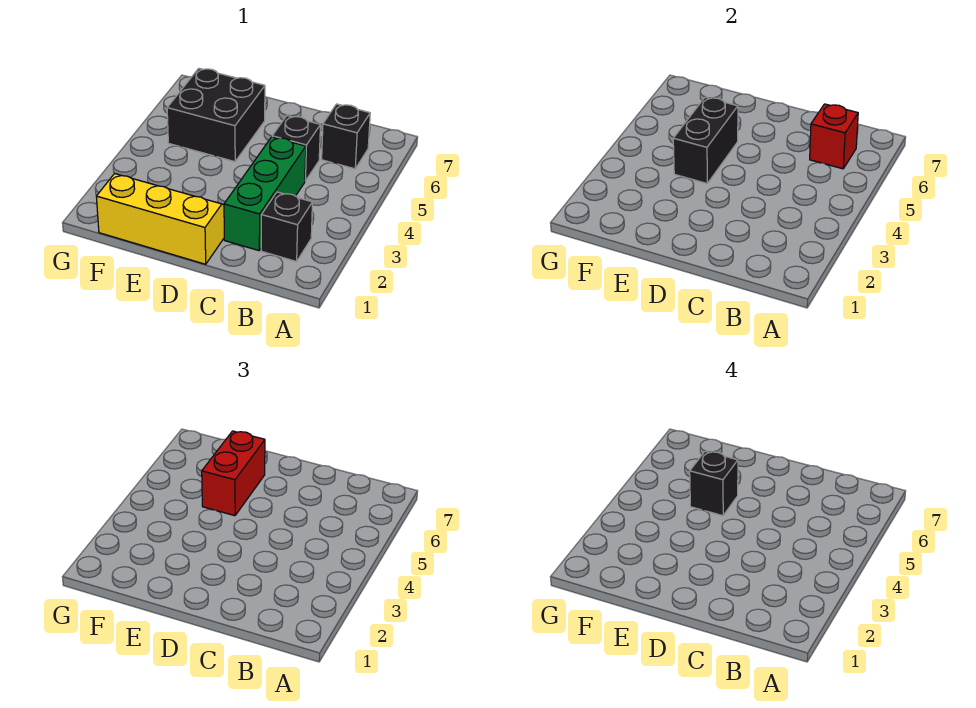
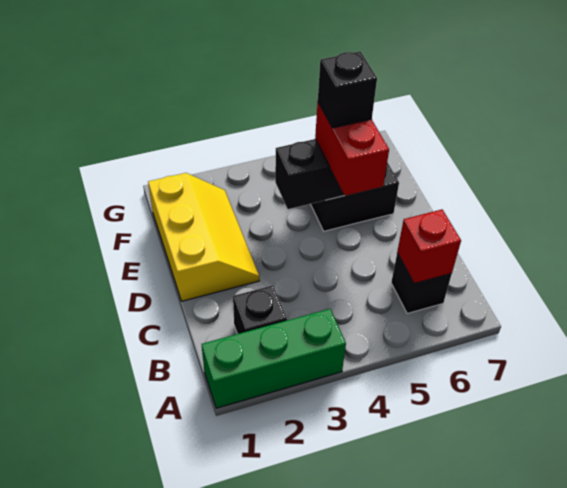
green 1x3 brick [224,137,306,251] -> green 1x3 brick moved to [202,309,346,408]
black 1x1 brick [272,116,320,181] -> none
red 1x2 brick [202,431,265,516] -> red 1x2 brick turned to [315,103,389,196]

